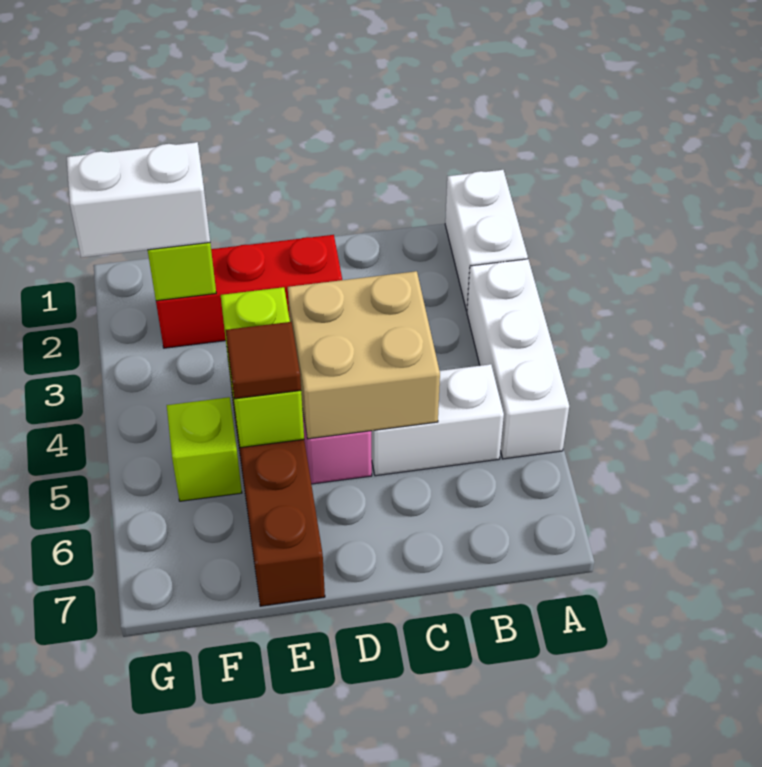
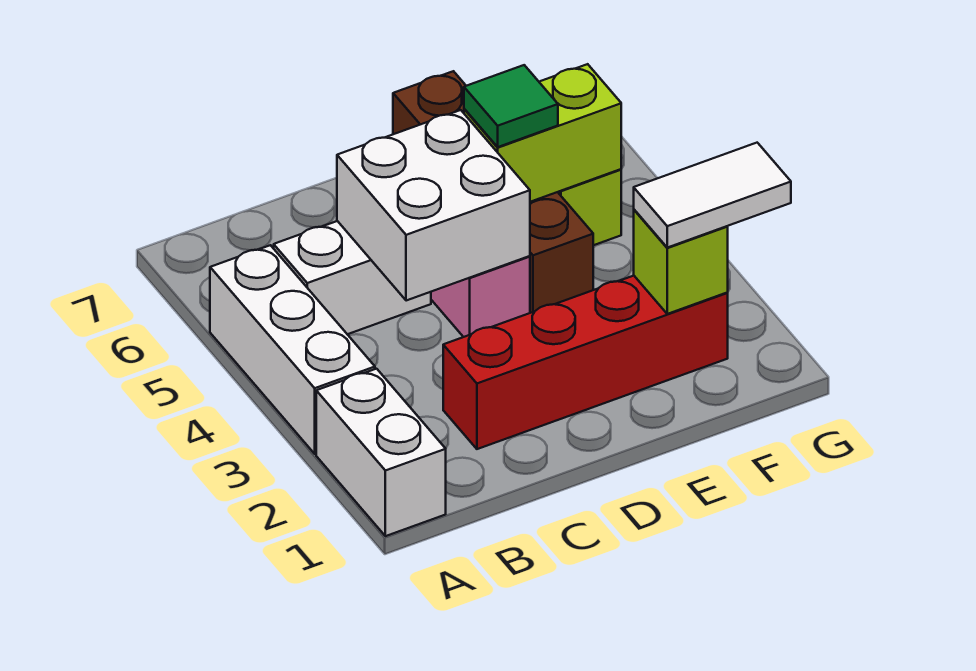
tan 2x2 brick [288,271,440,439] -> white 2x2 brick [337,110,530,301]
red 1x3 brick [156,235,342,348] -> red 1x4 brick [443,276,728,449]
lime 1x2 brick [221,287,304,448] -> lime 1x2 brick turned to [464,64,621,202]
brown 1x1 tile [225,322,301,399] -> green 1x1 tile [464,65,558,147]
white 1x2 brick [67,142,210,258] -> white 1x2 tile [634,143,791,248]

